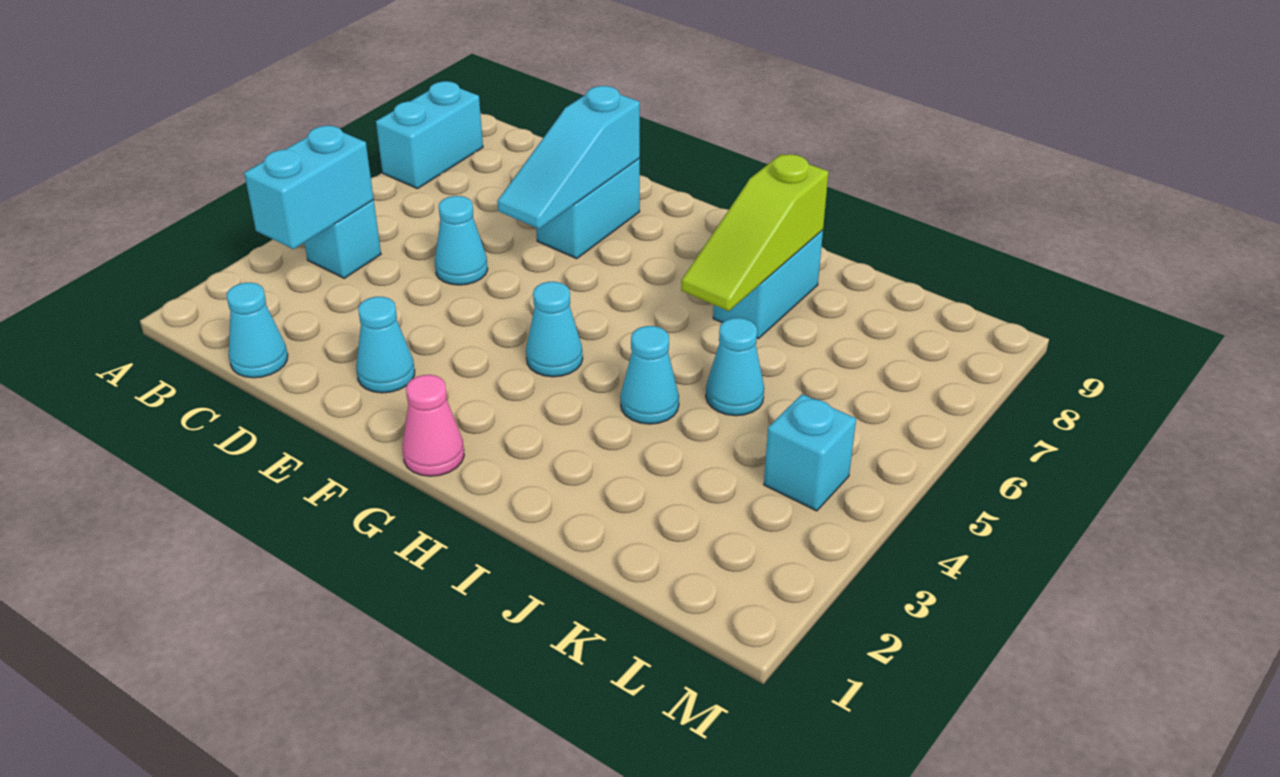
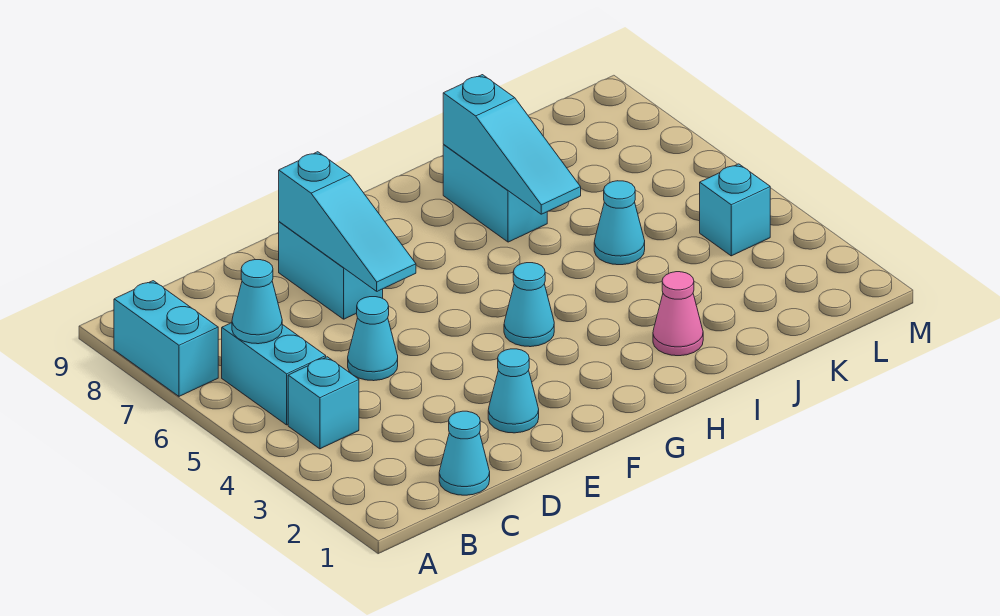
cyan 1x2 brick [244,126,374,249] -> cyan 1x2 brick moved to [222,323,326,425]
pink 1x1 cone [403,375,464,476] -> pink 1x1 cone moved to [653,272,703,356]
cyan 1x1 cone [620,326,679,424] -> cyan 1x1 cone moved to [232,260,282,344]
lime 1x3 slope [681,154,829,311] -> cyan 1x3 slope [443,75,581,214]

